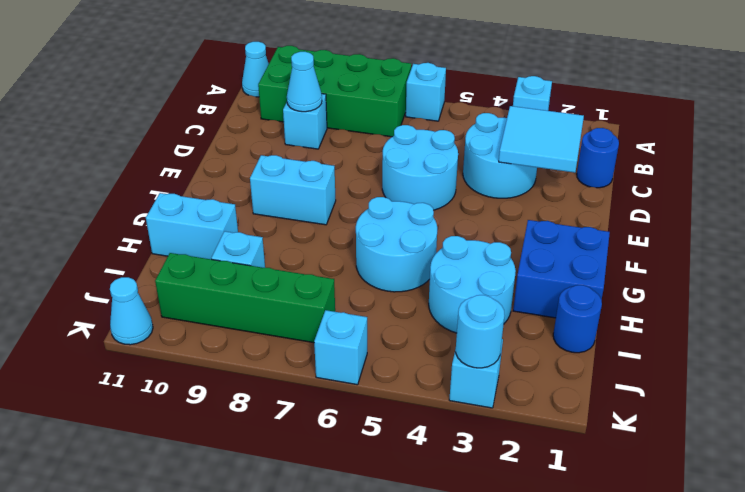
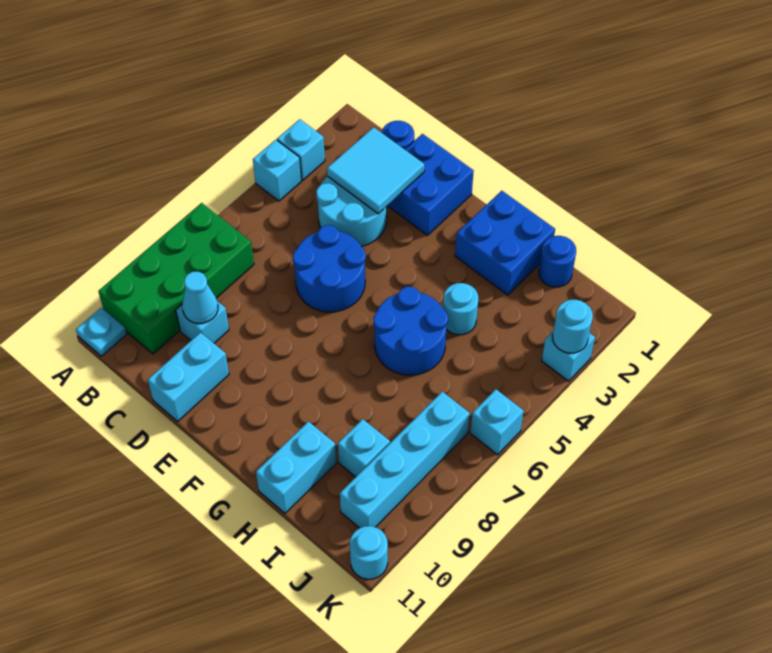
cyan 1x1 brick [406,63,446,121] -> cyan 1x1 brick moved to [253,140,301,201]
cyan 1x1 cone [242,42,269,97] -> cyan 1x1 plate [76,307,127,356]
none -> blue 2x2 brick [387,134,474,235]
cyan 2x2 round brick [382,125,458,210] -> blue 2x2 round brick [293,225,366,312]
cyan 1x2 brick [250,155,336,225] -> cyan 1x2 brick moved to [148,332,229,421]
cyan 2x2 round brick [356,197,437,292] -> blue 2x2 round brick [374,287,448,375]
cyan 2x2 round brick [429,236,516,333] -> cyan 1x1 round brick [443,283,478,335]
green 1x4 brick [155,253,335,343] -> cyan 1x4 brick [340,392,470,528]
cyan 1x1 cone [110,277,153,345] -> cyan 1x1 round brick [350,526,388,579]

